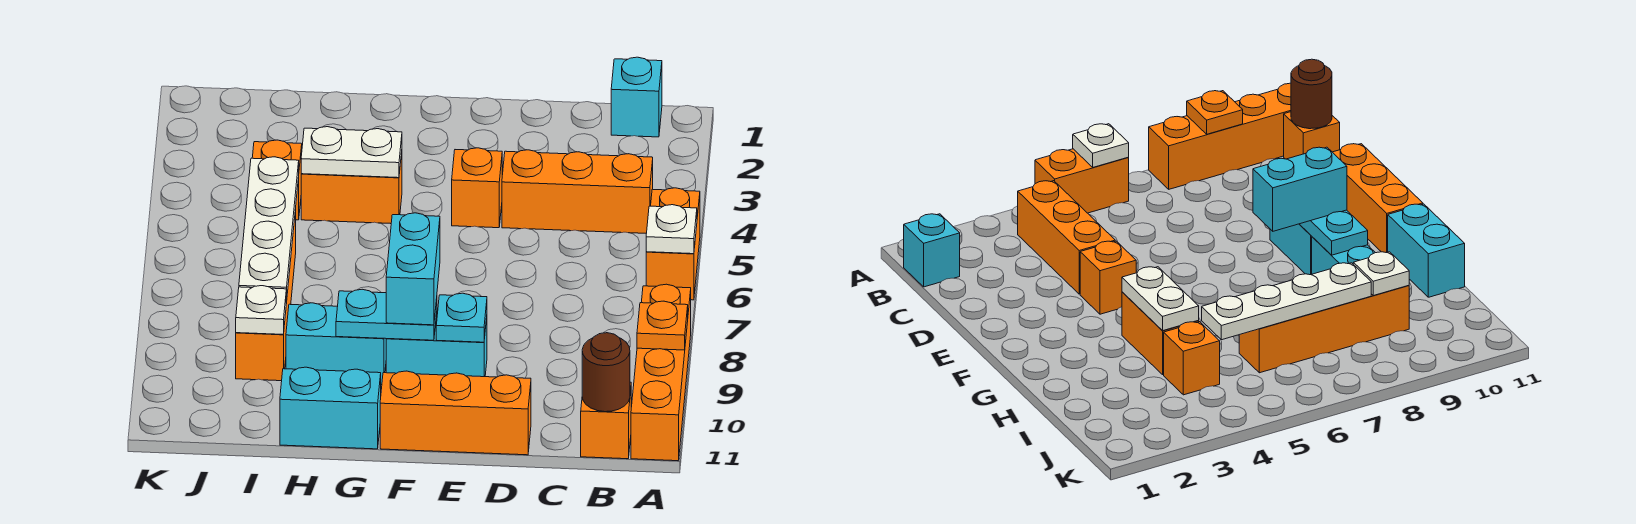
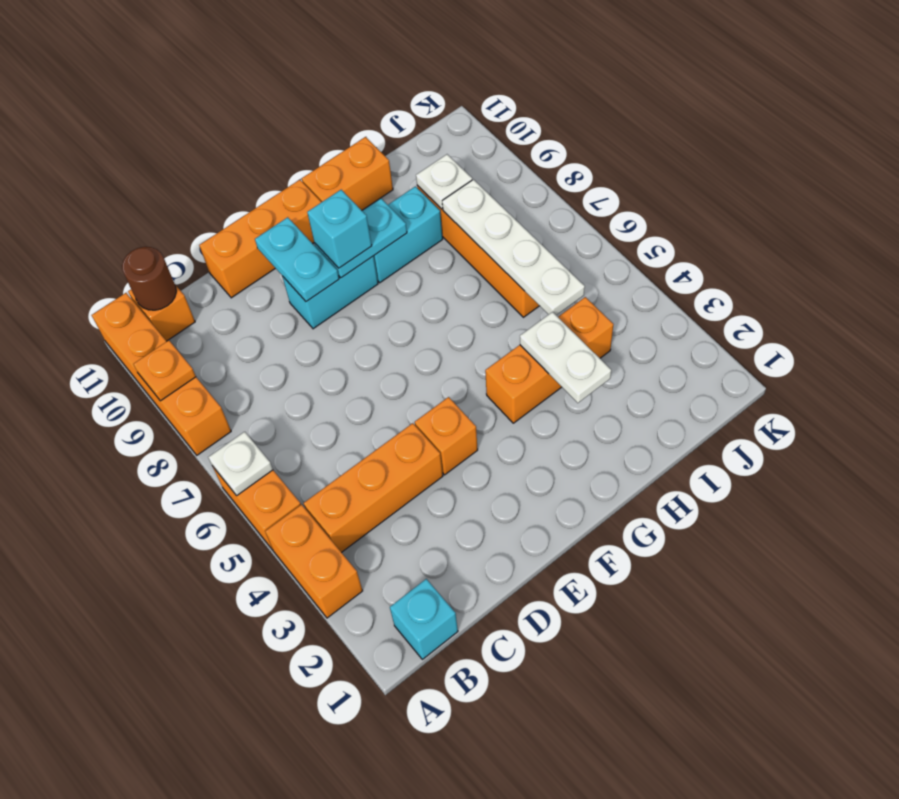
none -> orange 1x2 brick [265,505,363,618]
cyan 1x1 plate [436,293,487,342] -> cyan 1x2 plate [255,217,339,302]
cyan 1x2 brick [386,213,440,325] -> cyan 1x1 brick [307,190,372,268]
white 1x2 plate [301,127,402,178] -> white 1x2 plate turned to [520,312,611,403]
cyan 1x2 brick [280,367,381,449] -> orange 1x2 brick [302,137,393,210]

